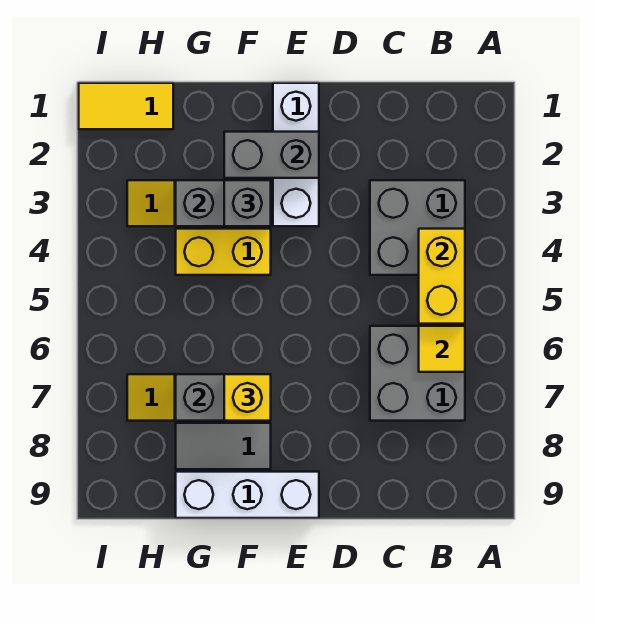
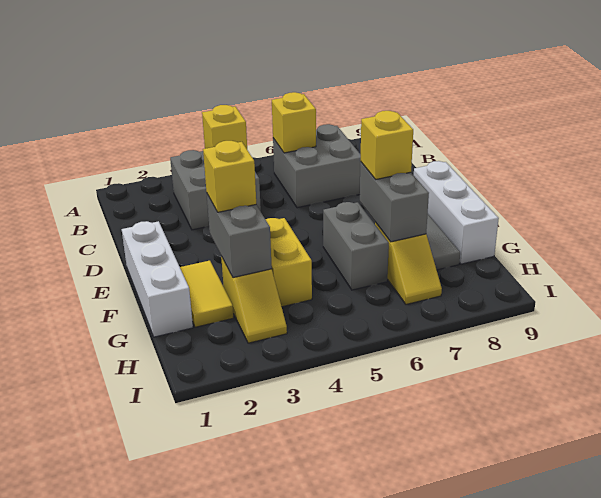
yellow 1x2 brick [419,229,465,324] -> yellow 1x1 brick [202,105,247,149]
yellow 1x1 tile [419,326,465,372] -> yellow 1x1 brick [272,92,316,153]
white 1x3 brick [273,83,319,226] -> white 1x3 brick turned to [121,221,193,337]
grey 1x2 brick [224,132,319,178] -> grey 1x2 brick moved to [323,202,389,290]
grey 1x1 brick [224,180,271,226] -> yellow 1x1 brick [203,141,256,212]
yellow 1x2 tile [79,83,173,129] -> yellow 1x2 tile moved to [180,261,234,327]

